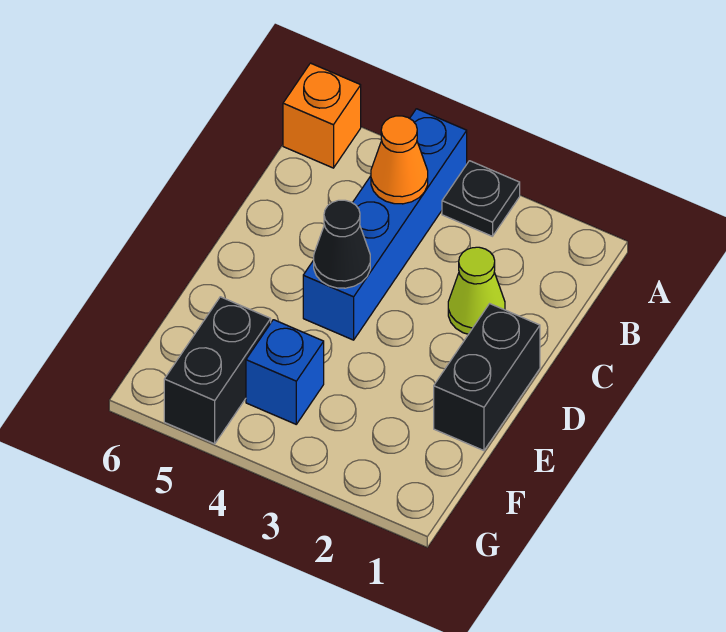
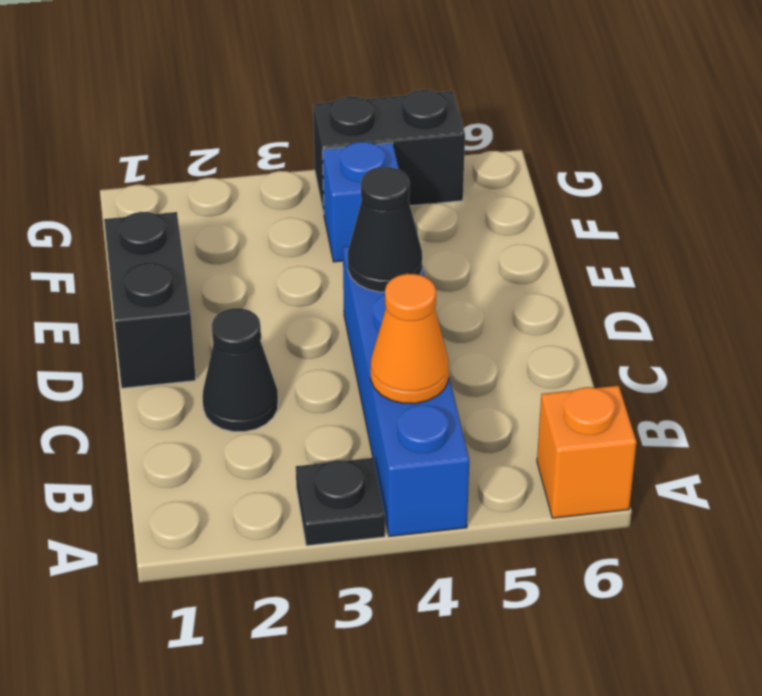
lime 1x1 cone [448,247,505,334] -> black 1x1 cone [203,308,278,432]
black 1x2 brick [164,297,271,444] -> black 1x2 brick turned to [313,90,465,213]

